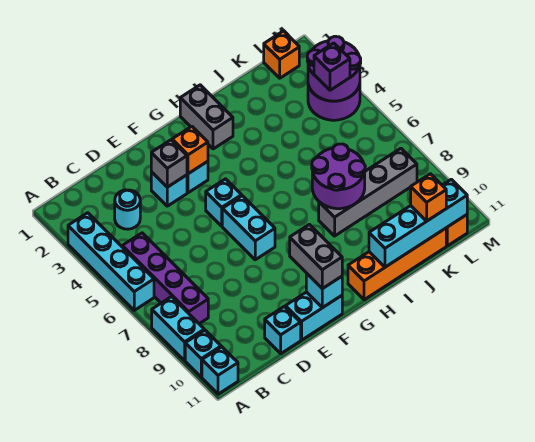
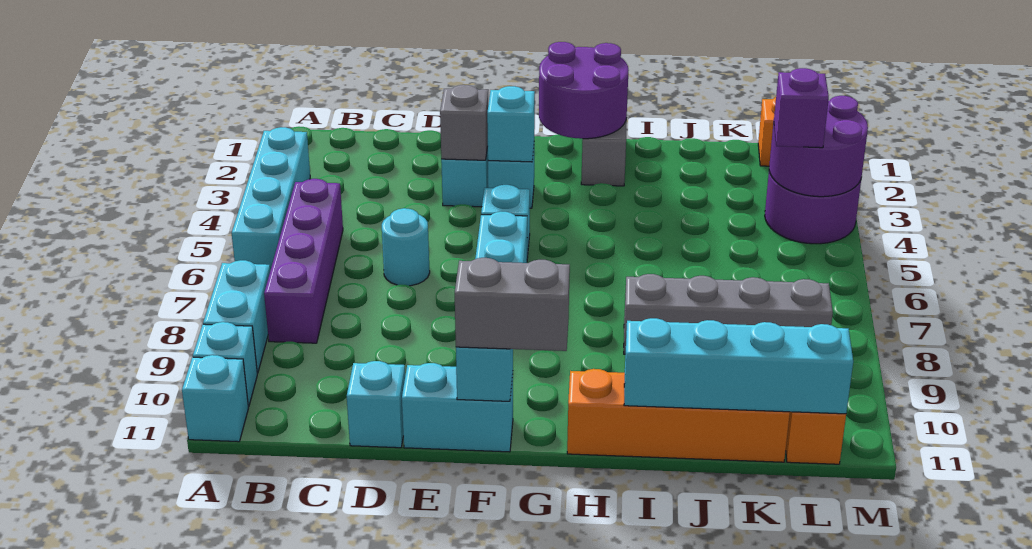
cyan 1x1 round brick [115,190,140,229] -> cyan 1x1 round brick moved to [382,208,430,286]
orange 1x1 brick [172,126,208,174] -> cyan 1x1 brick [487,86,535,162]
grey 1x2 brick [290,224,342,289] -> grey 1x2 brick turned to [455,258,570,351]
purple 2x2 round brick [312,144,365,209] -> purple 2x2 round brick moved to [539,42,628,139]
orange 1x1 brick [411,174,446,221] -> none

